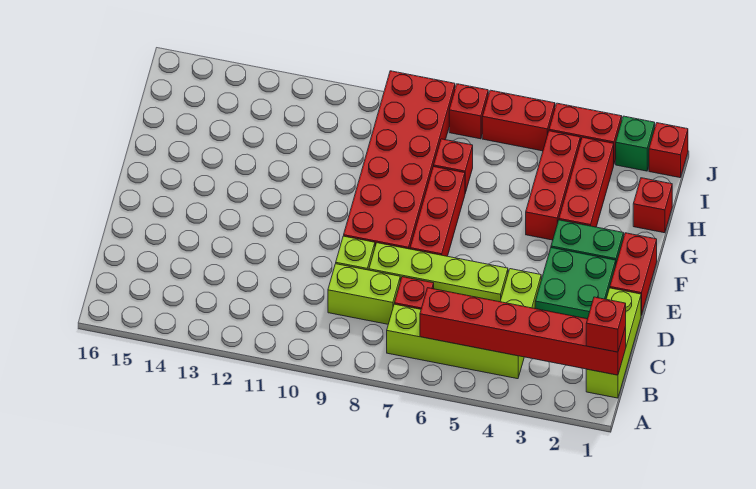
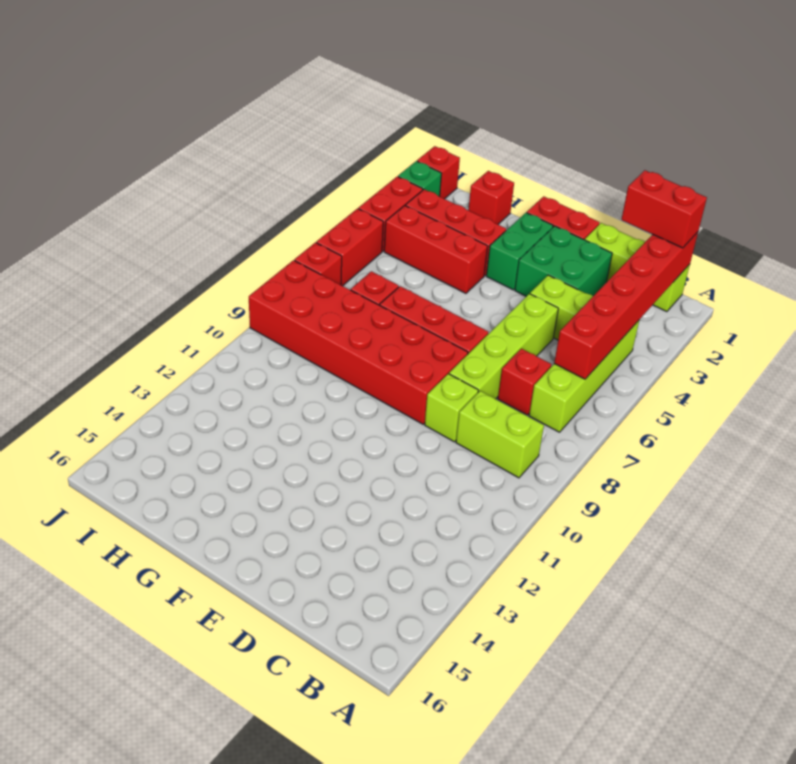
red 1x1 brick [586,297,626,352] -> red 1x2 brick [621,170,707,248]
lime 1x2 brick [328,264,400,324] -> lime 1x2 brick turned to [456,391,544,478]

